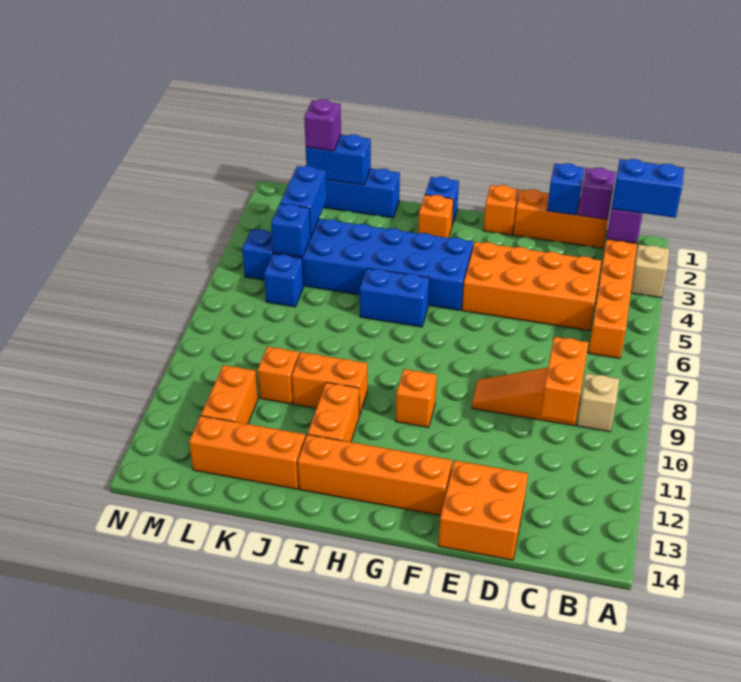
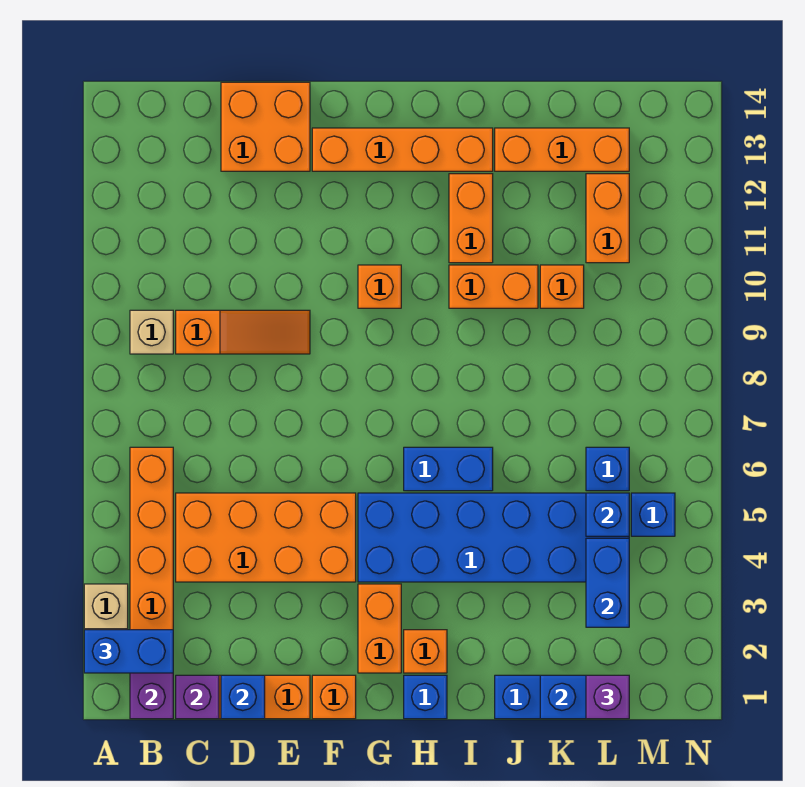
orange 1x2 brick [541,337,589,423] -> orange 1x2 brick moved to [358,584,401,673]

